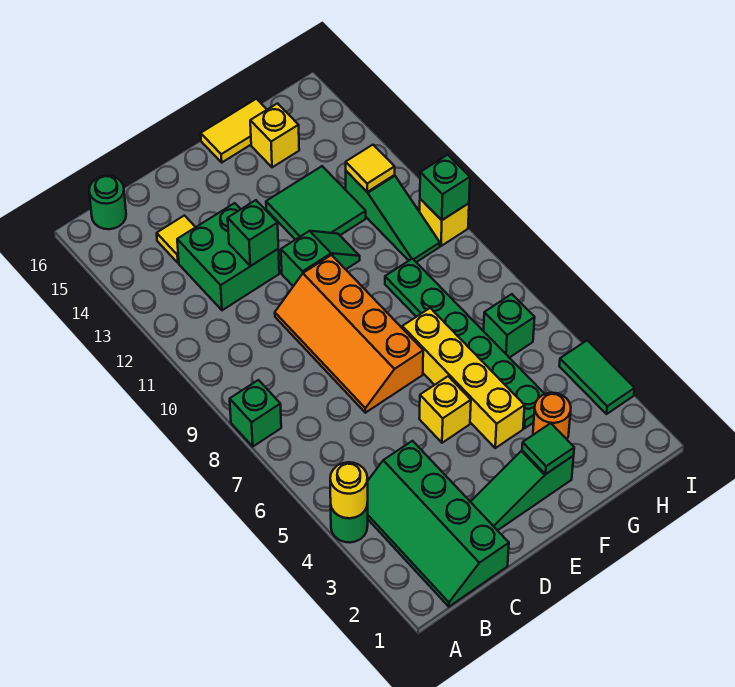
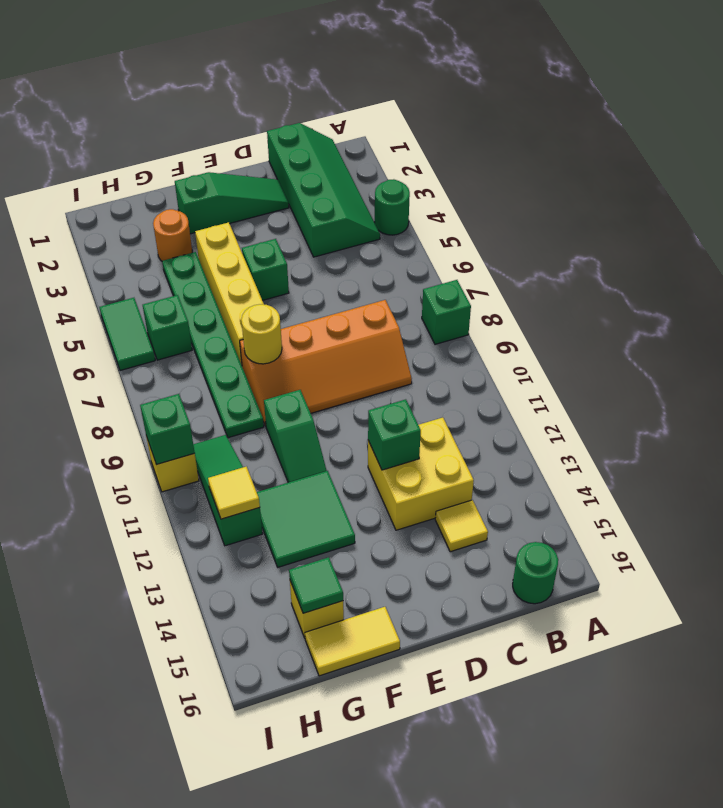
yellow 1x1 round brick [330,462,368,518] -> yellow 1x1 round brick moved to [241,304,282,364]
green 2x2 brick [177,203,279,310] -> yellow 2x2 brick [368,418,474,530]
orange 2x4 slope [275,255,423,413] -> orange 2x4 slope turned to [240,300,412,426]
yellow 1x1 brick [419,376,471,443] -> green 1x1 brick [242,239,289,300]
green 1x2 slope [281,231,360,286] -> green 1x2 slope turned to [264,390,327,482]
green 1x1 tile [522,423,574,474] -> green 1x1 tile moved to [289,557,343,613]
green 1x2 tile [559,340,635,414] -> green 1x2 tile moved to [99,298,155,371]

